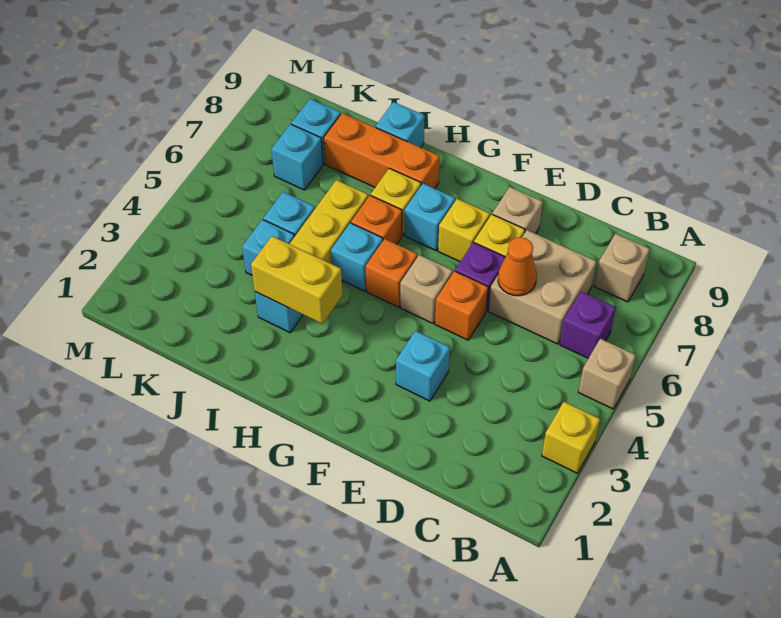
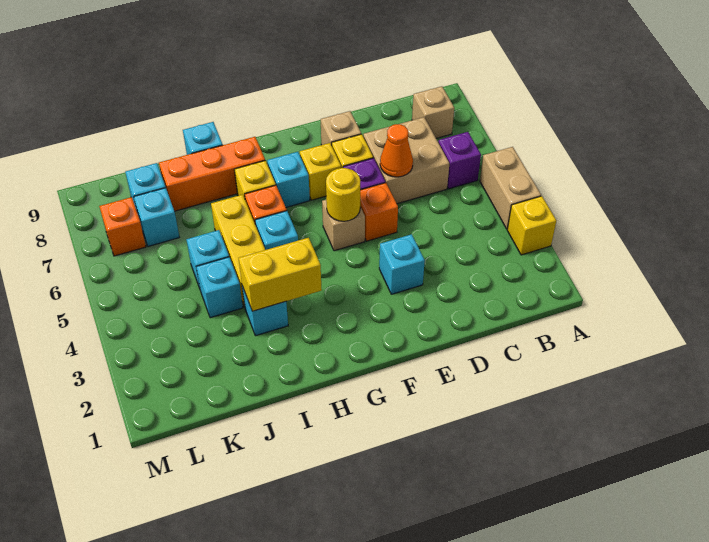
tan 1x1 brick [578,339,636,409] -> tan 1x2 brick [480,147,541,229]
none -> yellow 1x1 round brick [326,168,360,221]
orange 1x1 brick [366,239,417,307] -> orange 1x1 brick moved to [99,197,146,256]

